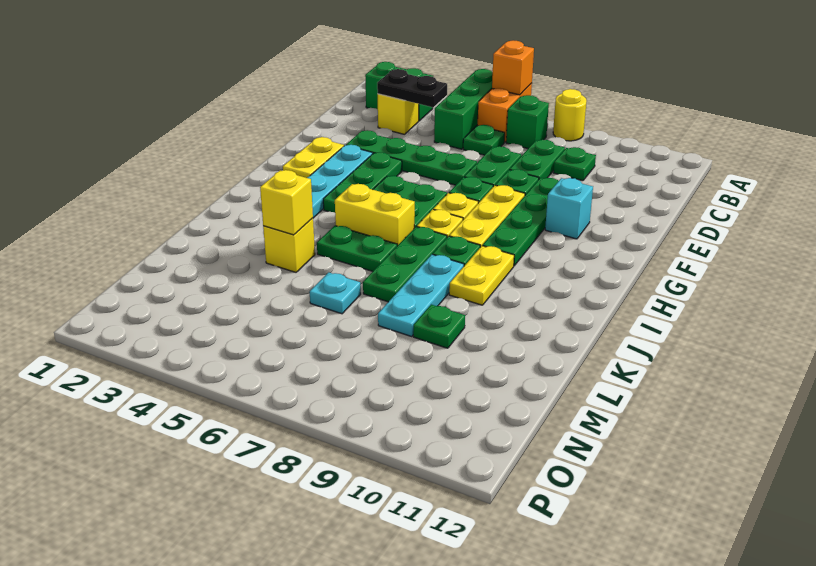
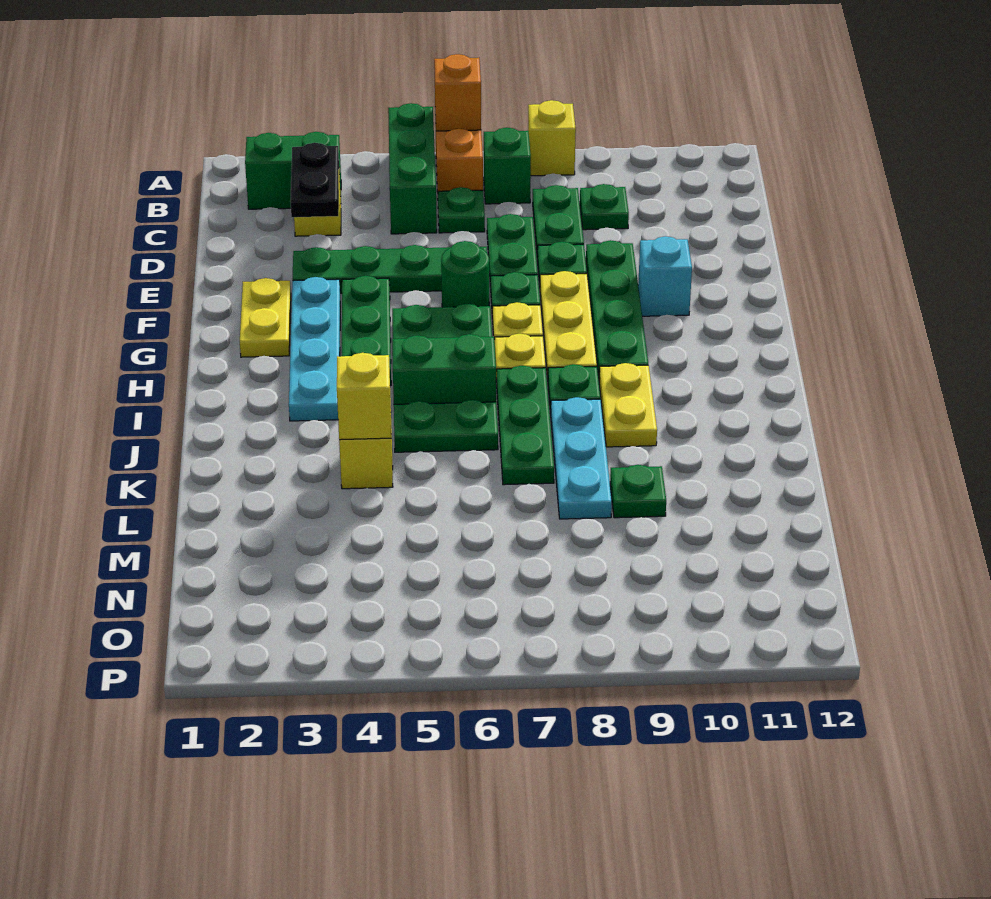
yellow 1x1 round brick [553,89,586,141] -> yellow 1x1 brick [528,100,576,176]
black 1x2 plate [377,69,447,107] -> black 1x2 plate turned to [290,143,339,217]
none -> green 1x1 round brick [441,241,489,307]
yellow 1x2 brick [335,184,415,246] -> green 1x2 brick [392,334,496,404]
cyan 1x1 plate [310,272,361,314] -> none

